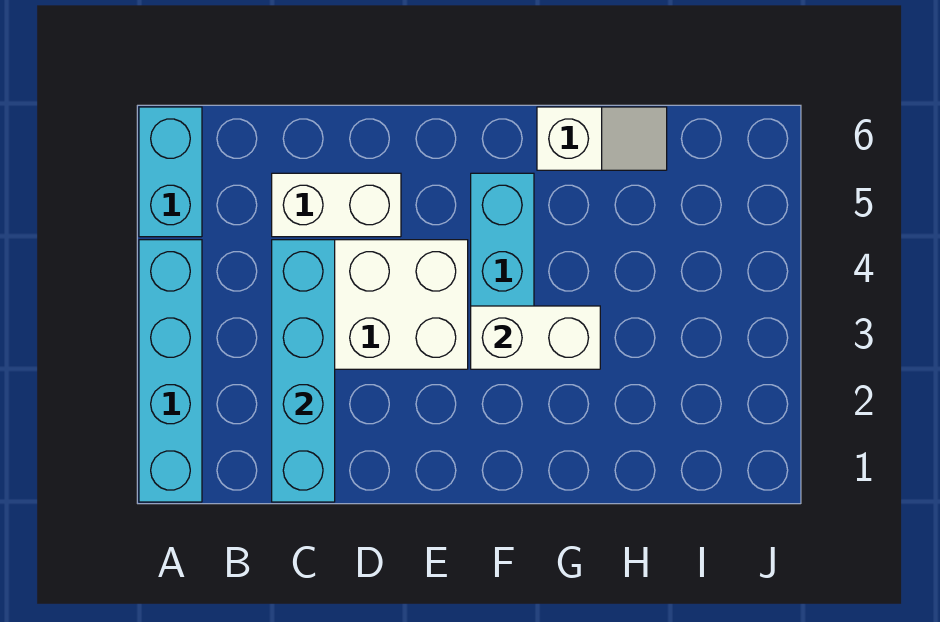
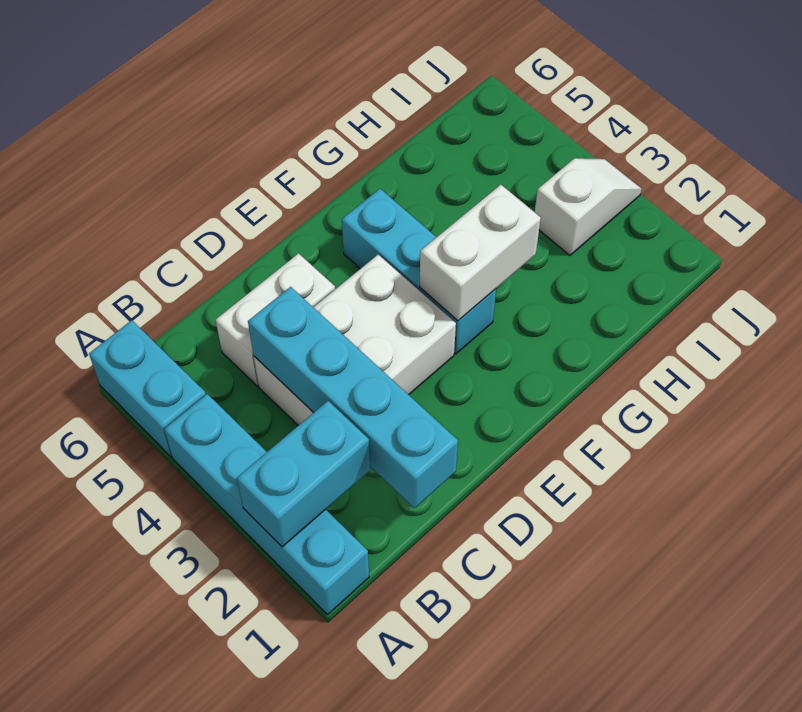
none -> cyan 1x2 brick [237,401,370,547]
white 1x2 slope [537,107,667,170] -> white 1x2 slope moved to [535,158,641,255]

